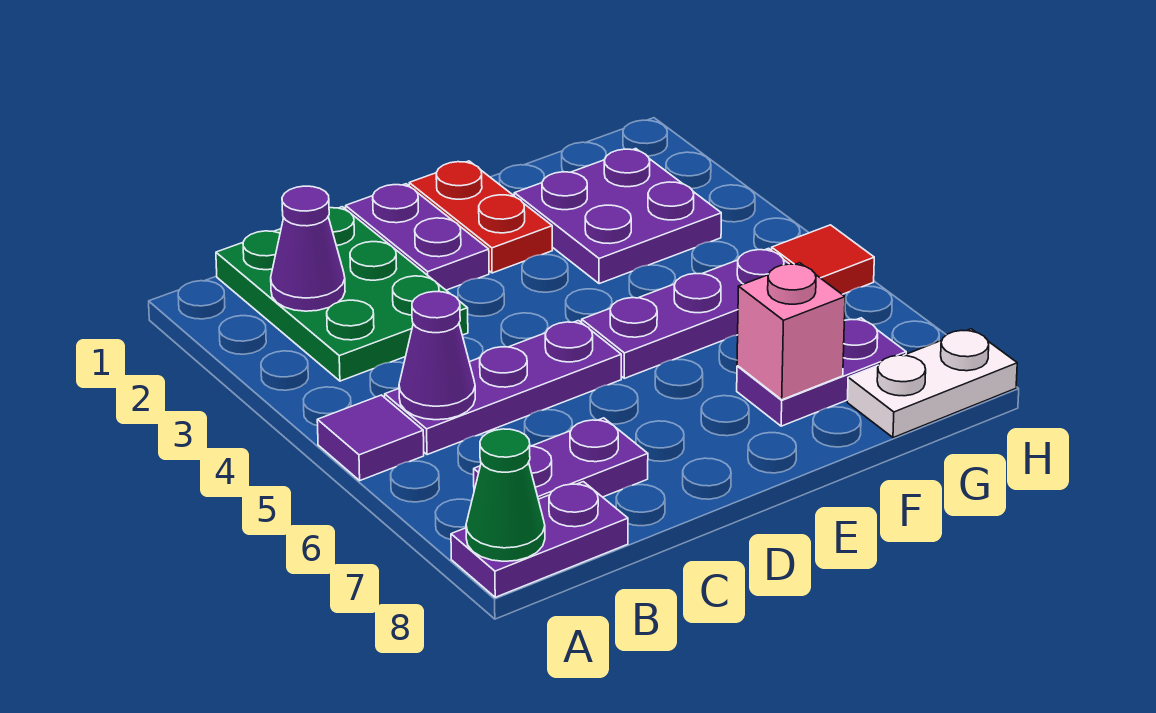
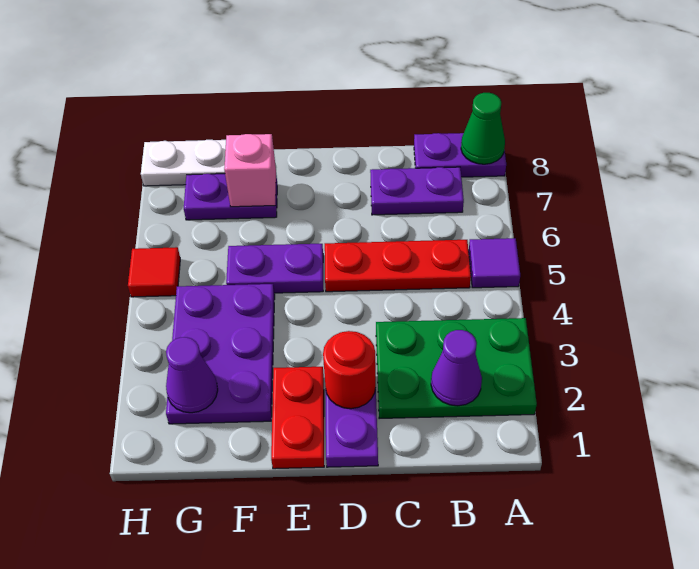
green 2x3 plate [216,207,468,381] -> green 2x3 plate turned to [376,318,537,419]
purple 1x3 plate [385,321,621,455] -> red 1x3 plate [325,240,471,292]
purple 1x1 cone [399,292,475,420] -> purple 1x1 cone moved to [166,337,218,413]
none -> red 1x1 round brick [323,331,376,409]
purple 1x3 plate [582,248,789,378] -> purple 1x2 plate [226,244,323,293]
purple 2x2 plate [514,149,721,284] -> purple 2x3 plate [166,284,275,424]

